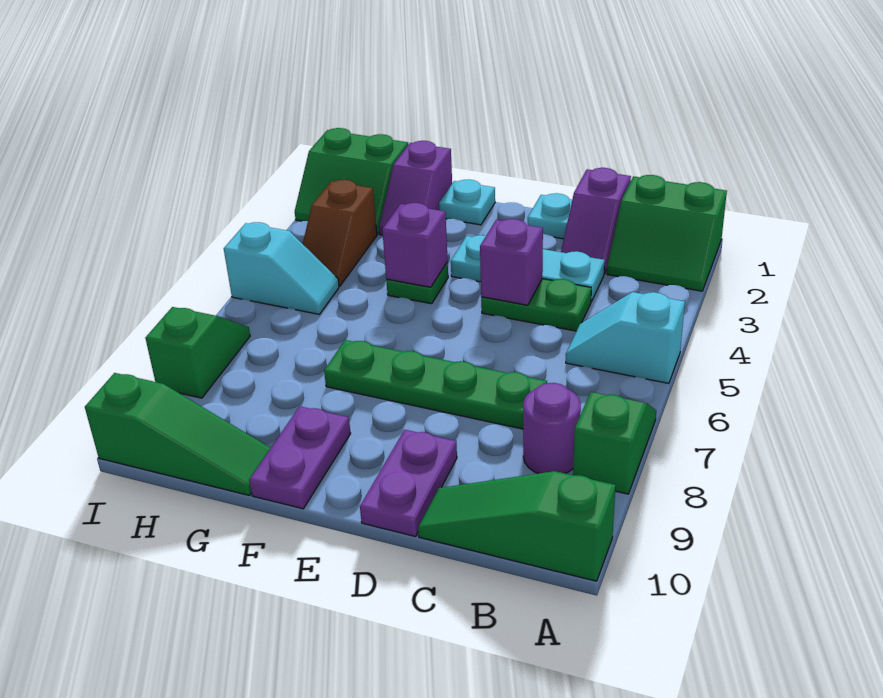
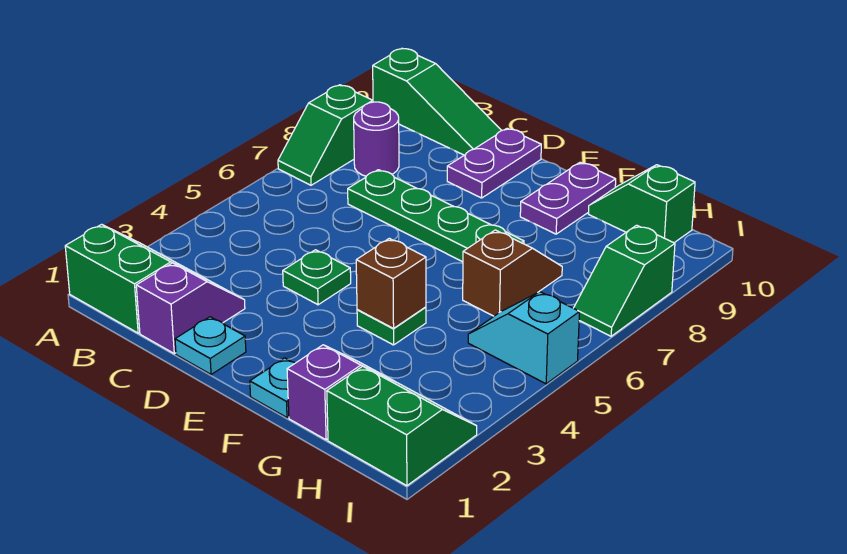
cyan 1x2 slope [566,292,685,383] -> none
cyan 1x3 plate [451,235,605,302] -> none
green 1x2 plate [481,279,591,331] -> green 1x1 plate [283,250,351,305]
purple 1x1 brick [480,219,543,305] -> none
purple 1x1 brick [382,203,448,287] -> brown 1x1 brick [356,238,426,328]
green 1x3 slope [85,373,270,495] -> green 1x2 slope [589,165,695,243]
brown 1x2 slope [303,180,377,286] -> brown 1x2 slope moved to [463,230,562,316]

